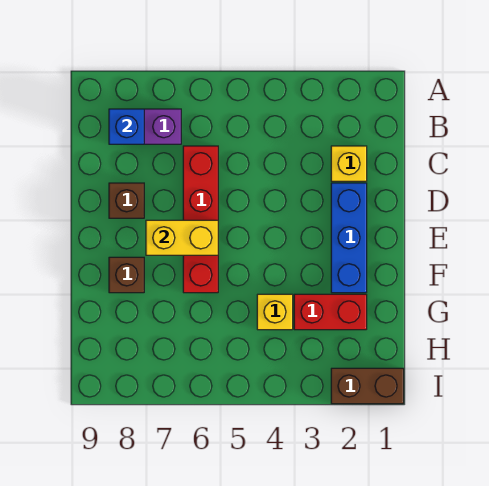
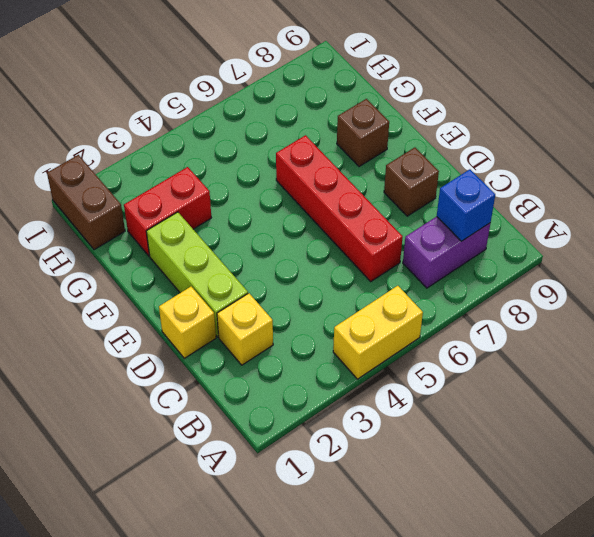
blue 1x3 brick [331,183,367,293] -> lime 1x3 brick [146,212,248,337]
yellow 1x2 brick [146,220,218,255] -> yellow 1x2 brick moved to [333,286,423,379]
yellow 1x1 brick [257,294,293,330] -> yellow 1x1 brick moved to [159,287,216,358]
brown 1x2 brick [331,368,404,404] -> brown 1x2 brick turned to [47,155,125,250]

